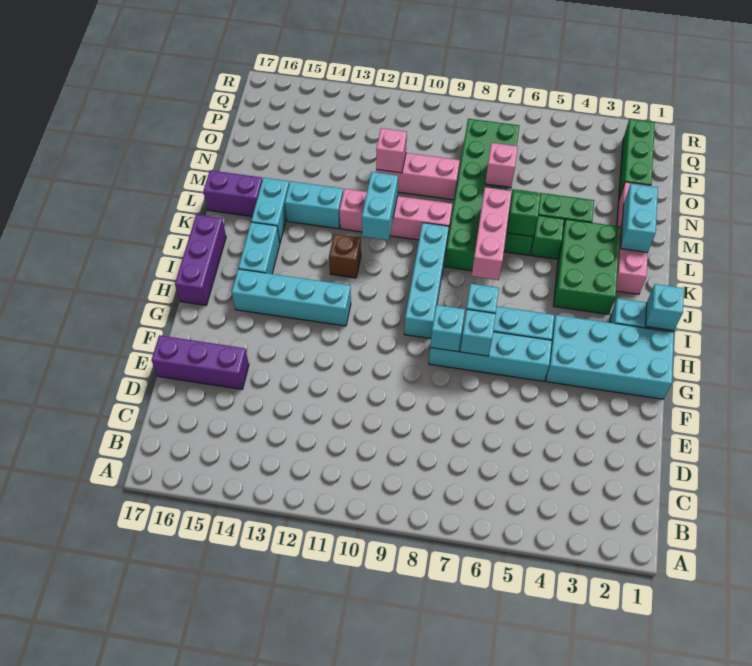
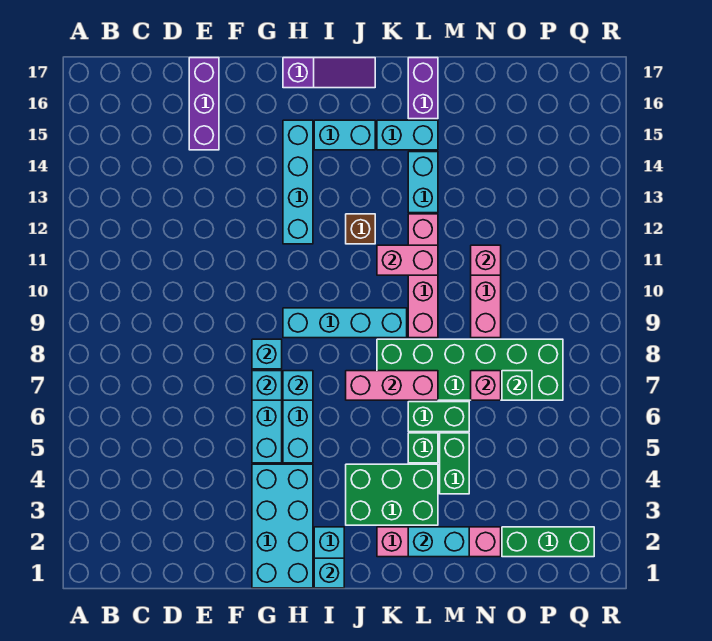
purple 1x3 brick [175,215,226,305] -> purple 1x3 slope [283,58,375,88]
cyan 1x2 brick [362,172,398,240] -> pink 1x2 brick [377,245,438,275]
green 1x1 brick [507,191,541,237] -> green 1x1 brick moved to [502,371,532,400]

